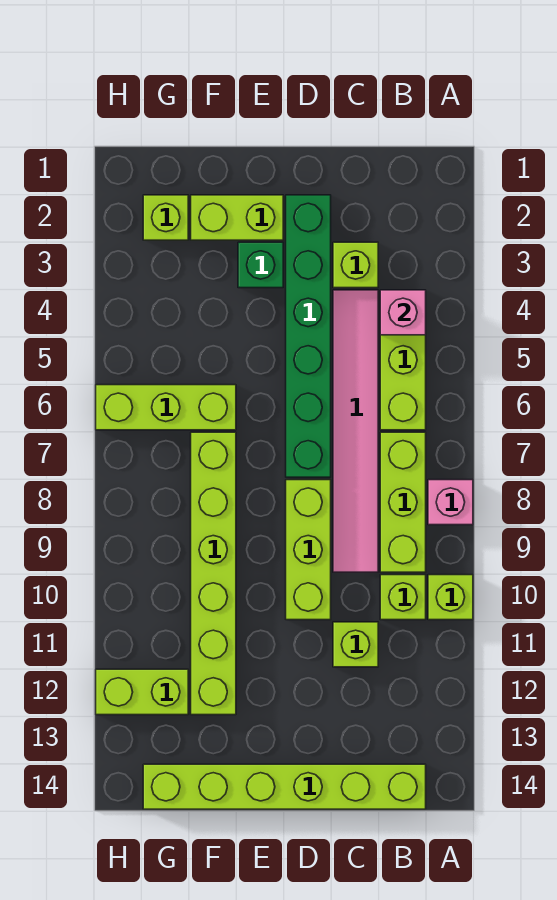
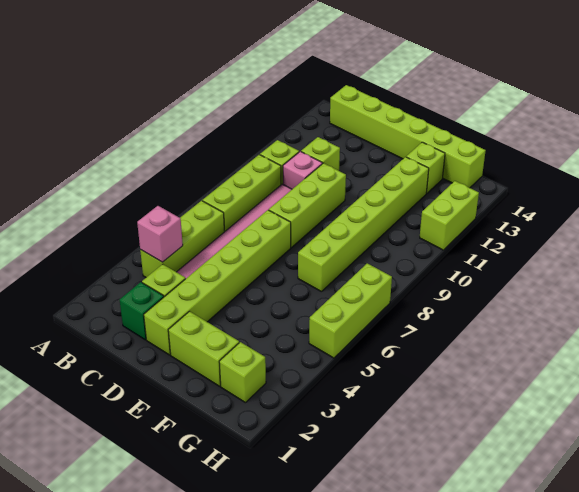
pink 1x1 brick [428,480,473,525] -> pink 1x1 brick moved to [283,151,322,189]
lime 1x1 brick [428,575,473,620] -> lime 1x1 brick moved to [406,142,445,193]
green 1x6 brick [286,195,331,477] -> lime 1x6 brick [144,210,291,355]
green 1x1 brick [238,242,283,288] -> green 1x1 brick moved to [120,282,164,340]
lime 1x3 brick [96,385,236,430] -> lime 1x3 brick turned to [309,263,392,358]
lime 1x2 brick [96,669,188,715] -> lime 1x2 brick turned to [420,181,479,250]

